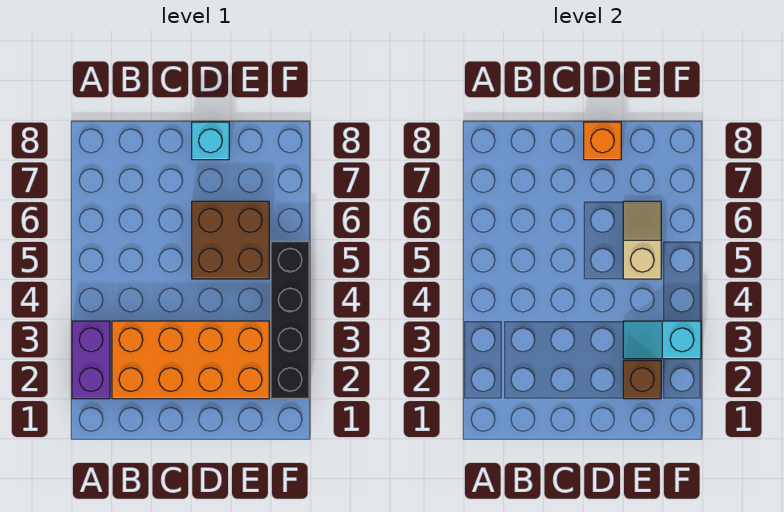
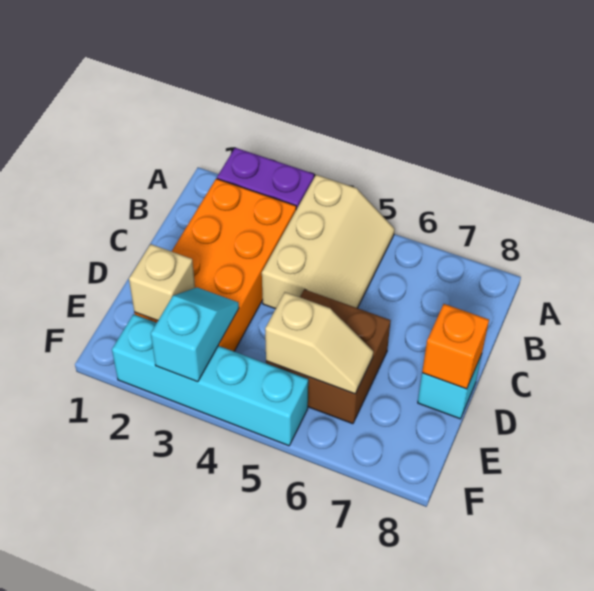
none -> tan 2x3 slope [262,175,395,309]
brown 1x1 brick [623,361,661,399] -> tan 1x1 brick [129,244,195,321]
black 1x4 brick [271,241,309,399] -> cyan 1x4 brick [112,314,308,446]

